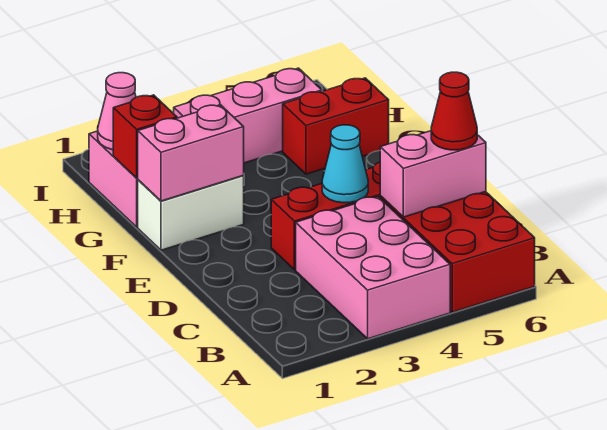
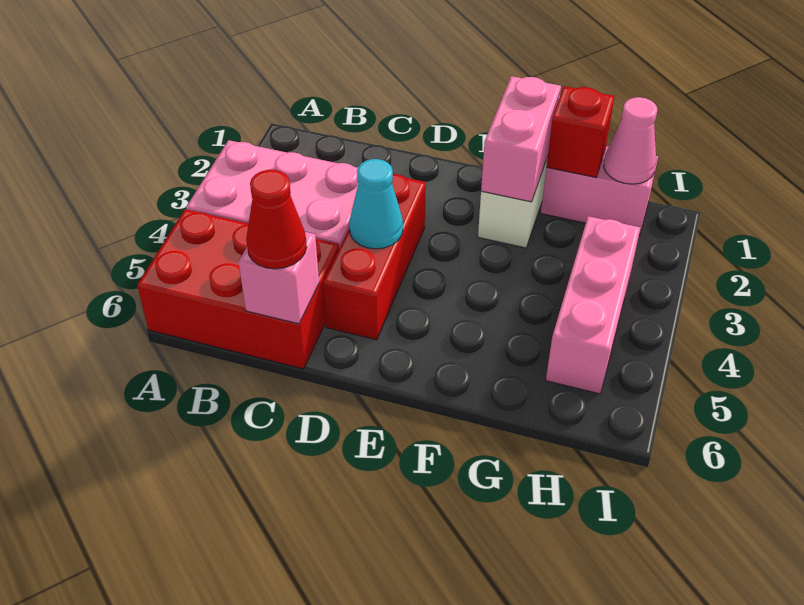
pink 1x2 brick [380,131,486,217] -> pink 1x1 brick [238,232,319,324]
red 1x2 brick [283,78,389,174] -> none

